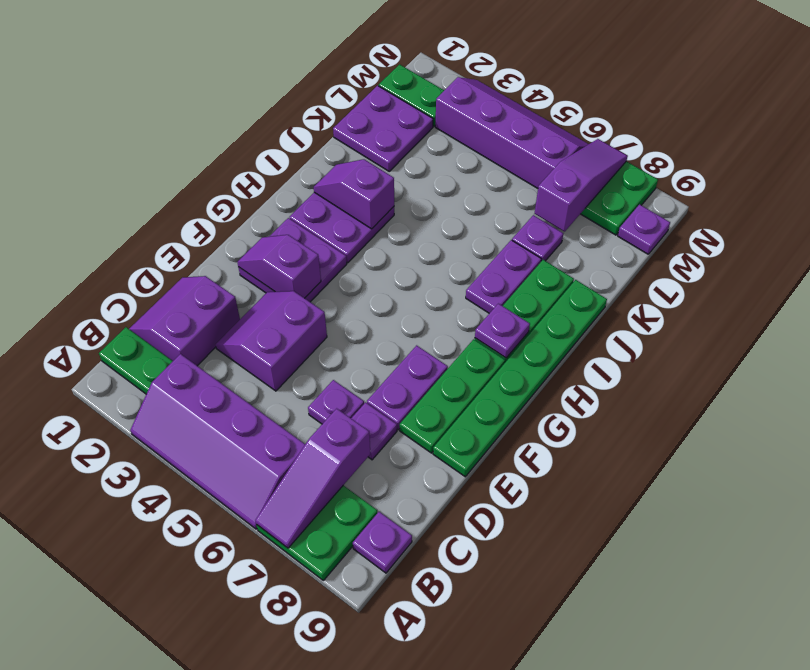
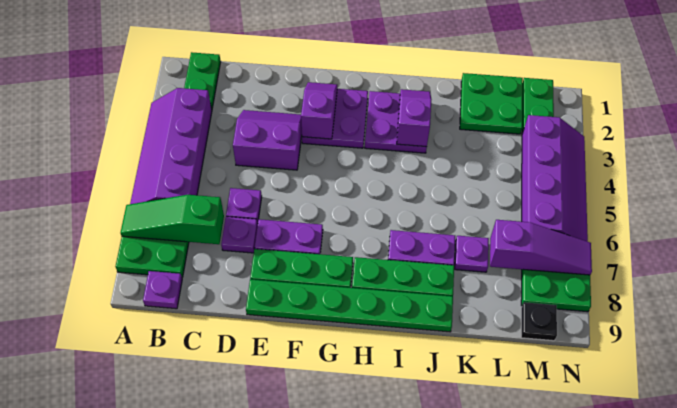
purple 1x3 slope [255,409,370,548] -> green 1x3 slope [120,195,224,244]
purple 2x2 slope [129,276,240,366] -> none
purple 1x1 plate [475,304,530,358] -> none
purple 2x2 plate [333,86,433,171] -> green 2x2 plate [460,73,523,134]
purple 1x1 plate [618,204,670,254] -> black 1x1 plate [521,302,557,341]

